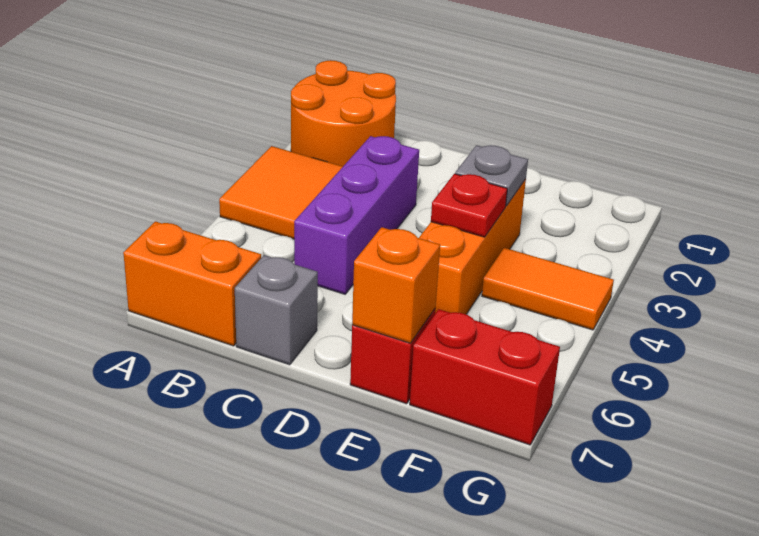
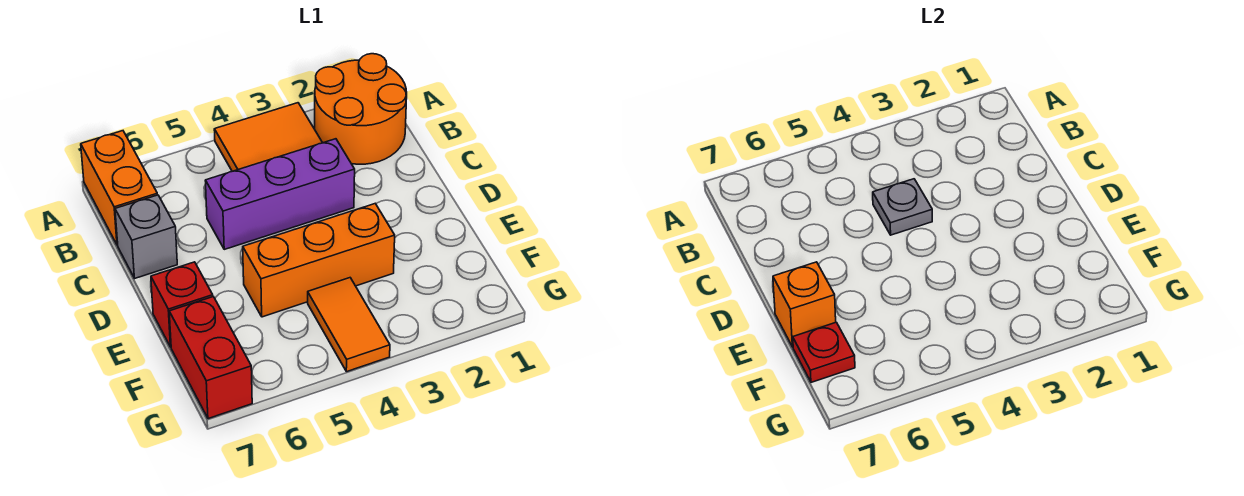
grey 1x1 plate [455,145,528,206] -> grey 1x1 plate moved to [873,179,932,235]
red 1x1 plate [431,174,507,237] -> red 1x1 plate moved to [793,322,855,382]

